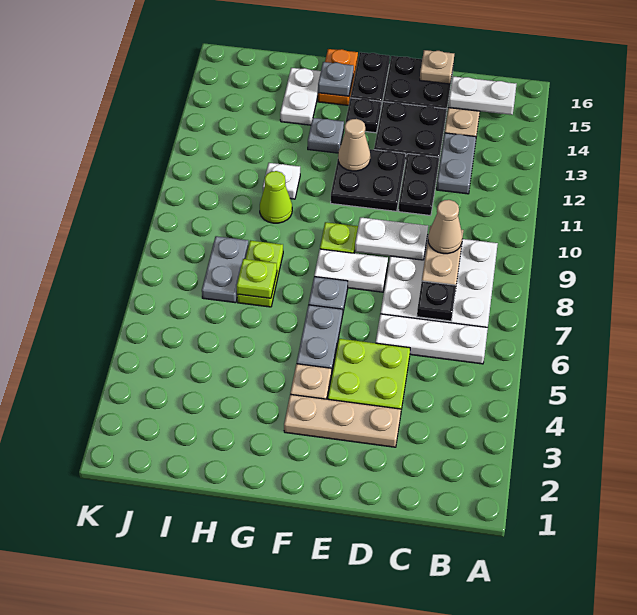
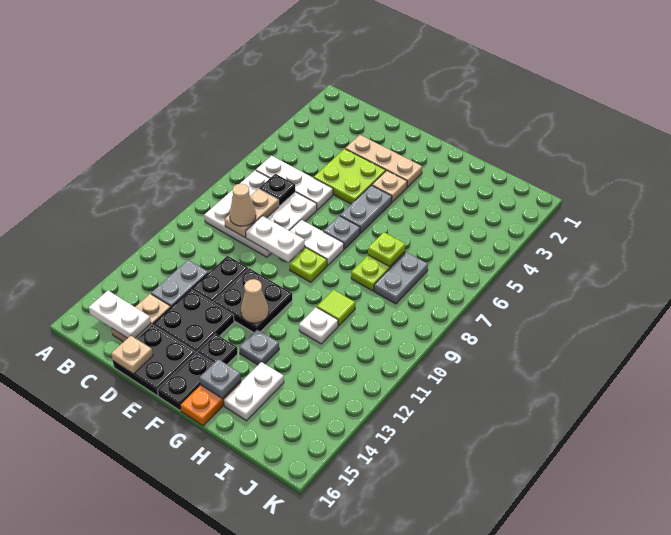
lime 1x1 cone [260,171,292,223] -> lime 1x1 tile [317,290,355,326]

